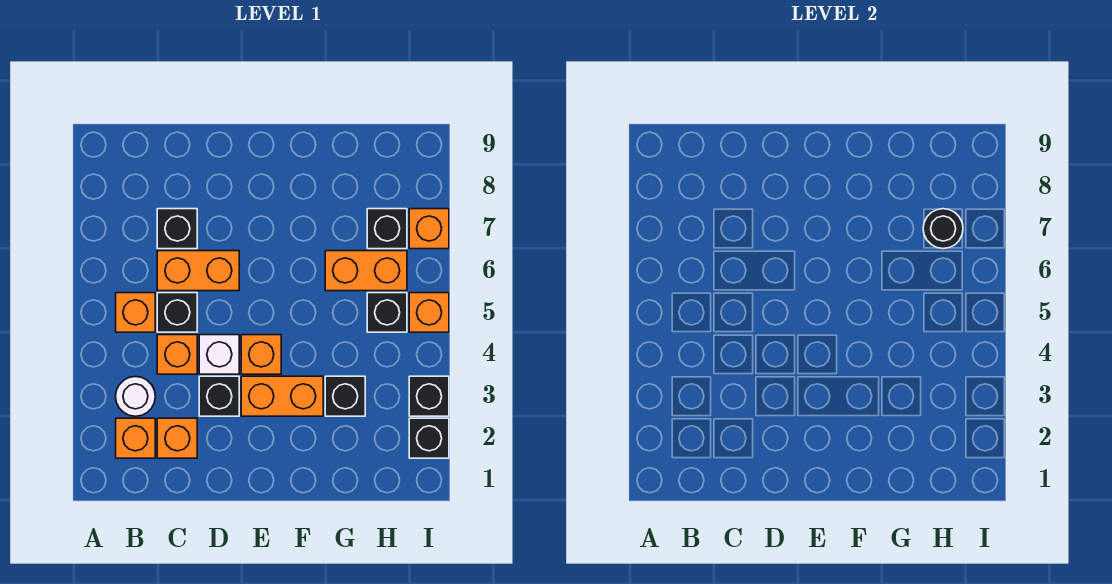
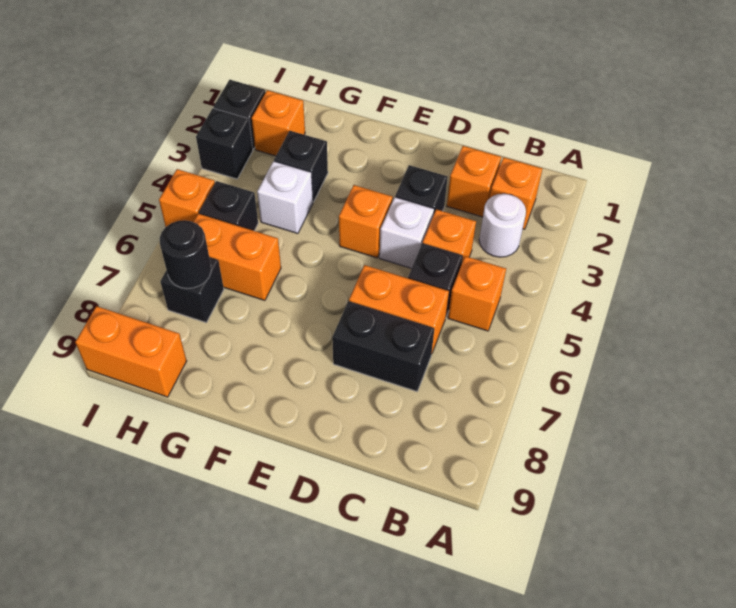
black 1x1 brick [157,209,197,249] -> black 1x2 brick [332,301,434,391]
orange 1x2 brick [241,376,323,416] -> orange 1x2 brick moved to [75,306,187,397]
none -> white 1x1 brick [257,161,313,234]
orange 1x1 brick [409,209,449,249] -> orange 1x1 brick moved to [252,90,305,156]

